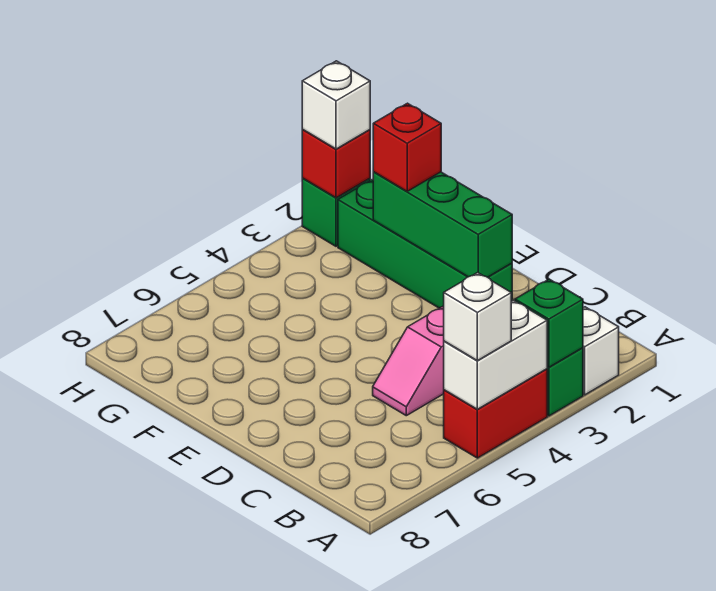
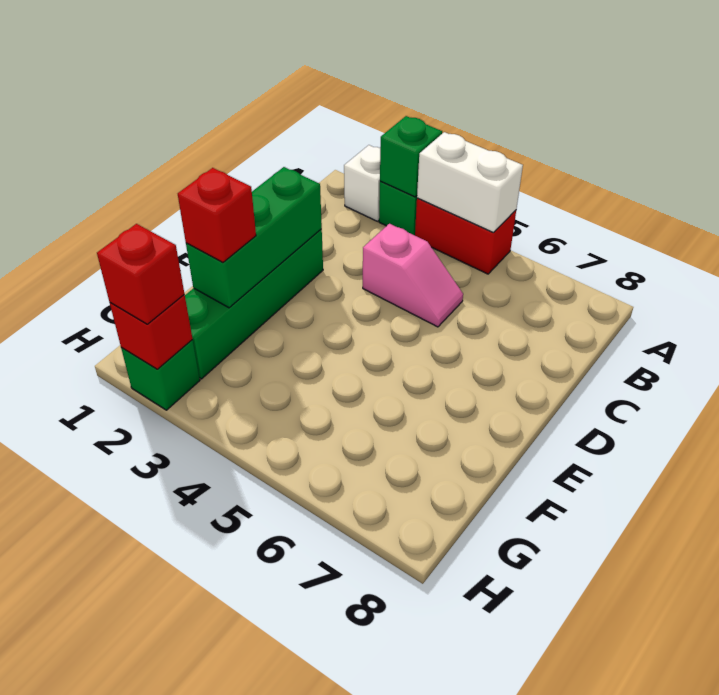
white 1x1 brick [444,272,511,361] -> none
white 1x1 brick [302,61,370,149] -> red 1x1 brick [97,224,184,324]

